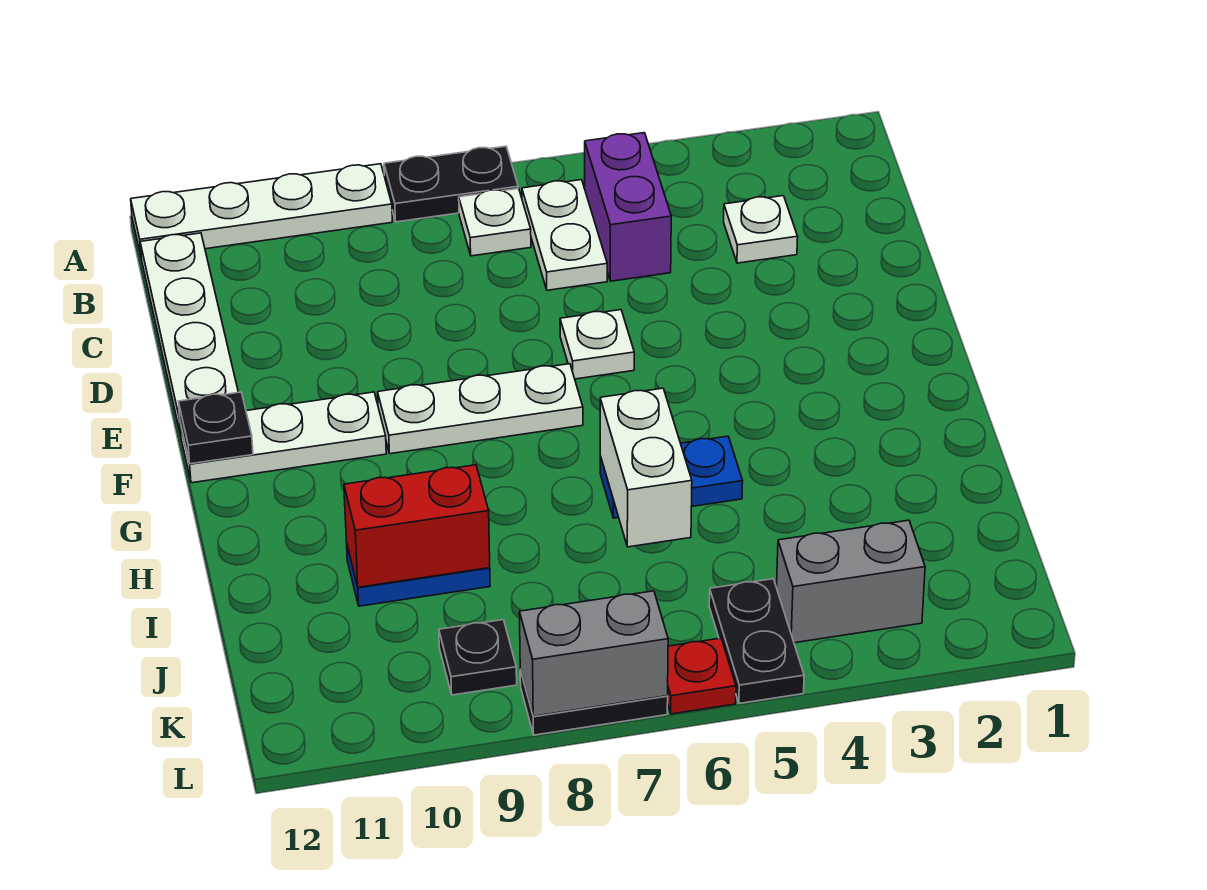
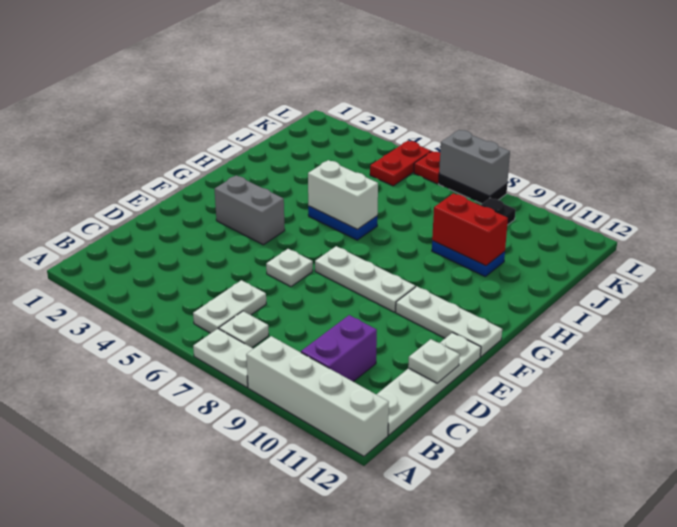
black 1x2 plate [384,146,518,222] -> white 1x2 plate [193,329,253,387]
white 1x4 plate [131,164,392,255] -> white 1x4 brick [246,336,389,456]
purple 1x2 brick [585,133,671,281] -> purple 1x2 brick moved to [301,315,377,382]
white 1x1 plate [724,196,798,263] -> white 1x1 plate moved to [408,339,460,383]
black 1x1 plate [178,392,253,464] -> none
white 1x2 brick [600,388,692,547] -> white 1x2 brick turned to [308,160,378,229]
grey 1x2 brick [777,520,925,643] -> grey 1x2 brick moved to [215,175,285,245]
black 1x2 plate [709,579,804,704] -> red 1x2 plate [370,141,431,186]

